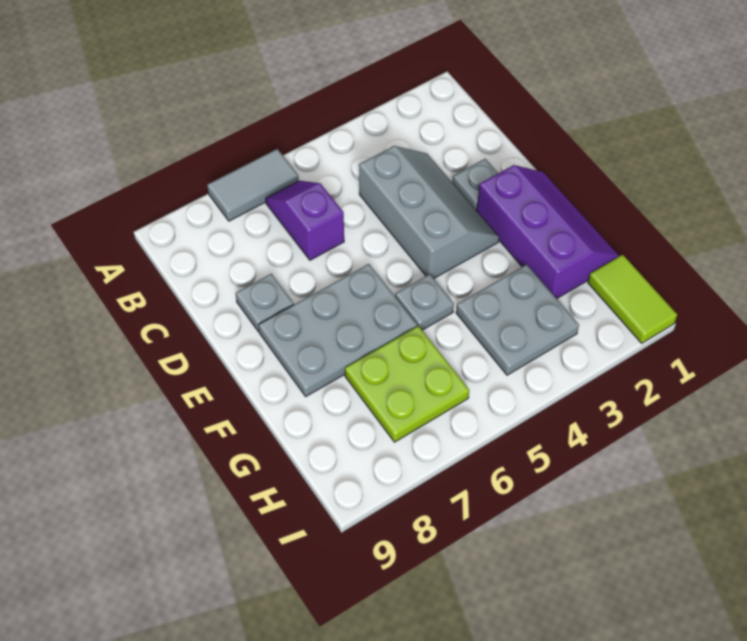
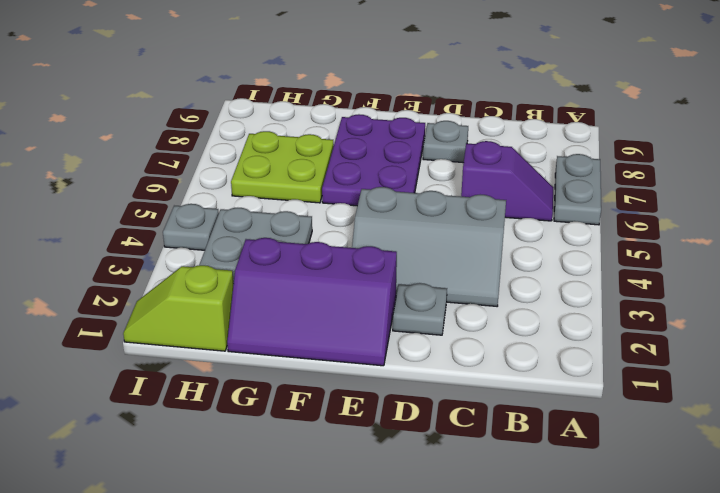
grey 1x2 tile [207,149,299,221] -> grey 1x2 plate [554,154,601,225]
grey 2x3 plate [258,264,417,396] -> purple 2x3 plate [322,114,425,206]
grey 1x1 plate [395,274,454,330] -> grey 1x1 plate moved to [163,204,219,250]
lime 1x2 tile [588,255,677,343] -> lime 1x2 slope [123,265,233,351]

